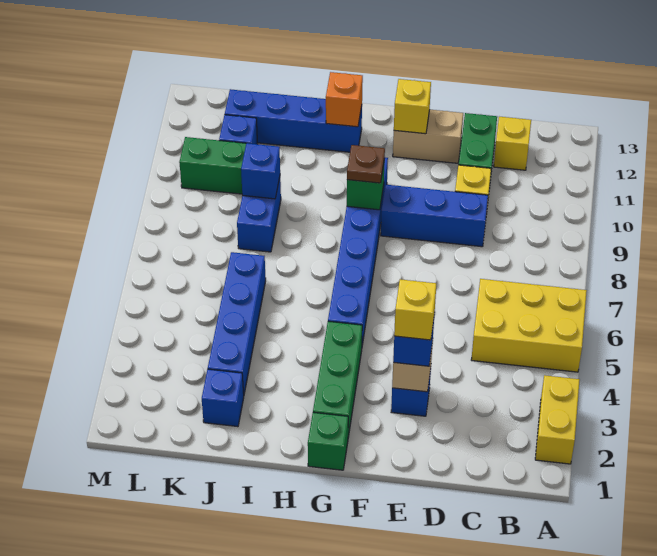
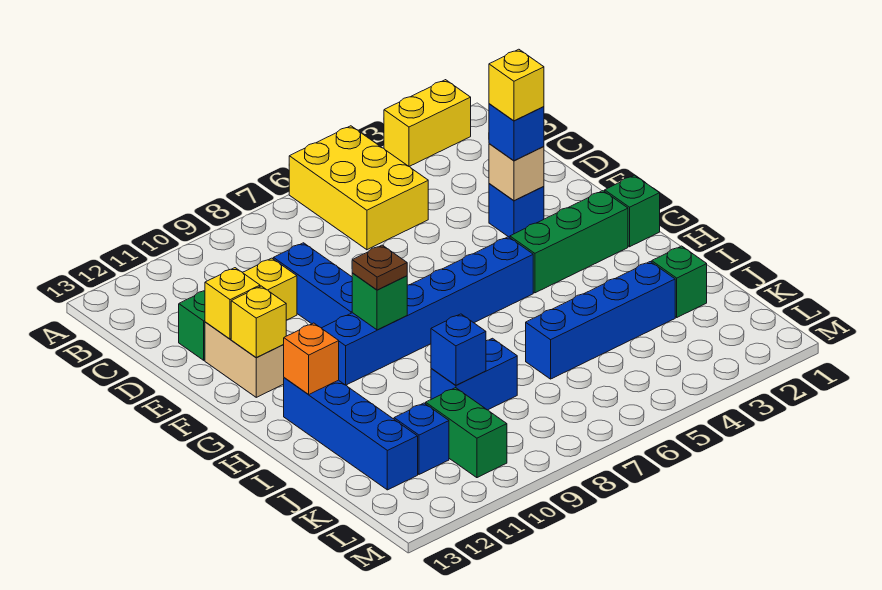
yellow 1x1 brick [494,117,531,170] -> yellow 1x1 brick moved to [205,268,260,339]
blue 1x1 brick [202,369,244,427] -> green 1x1 brick [652,246,707,317]

